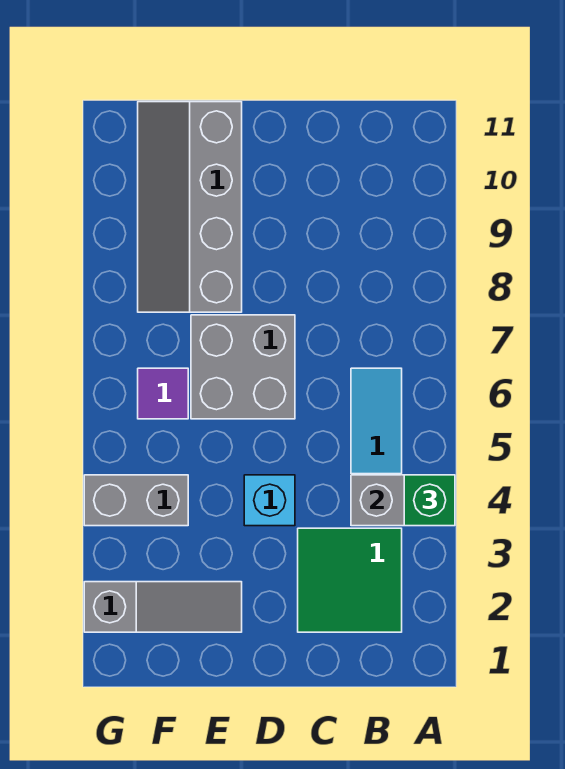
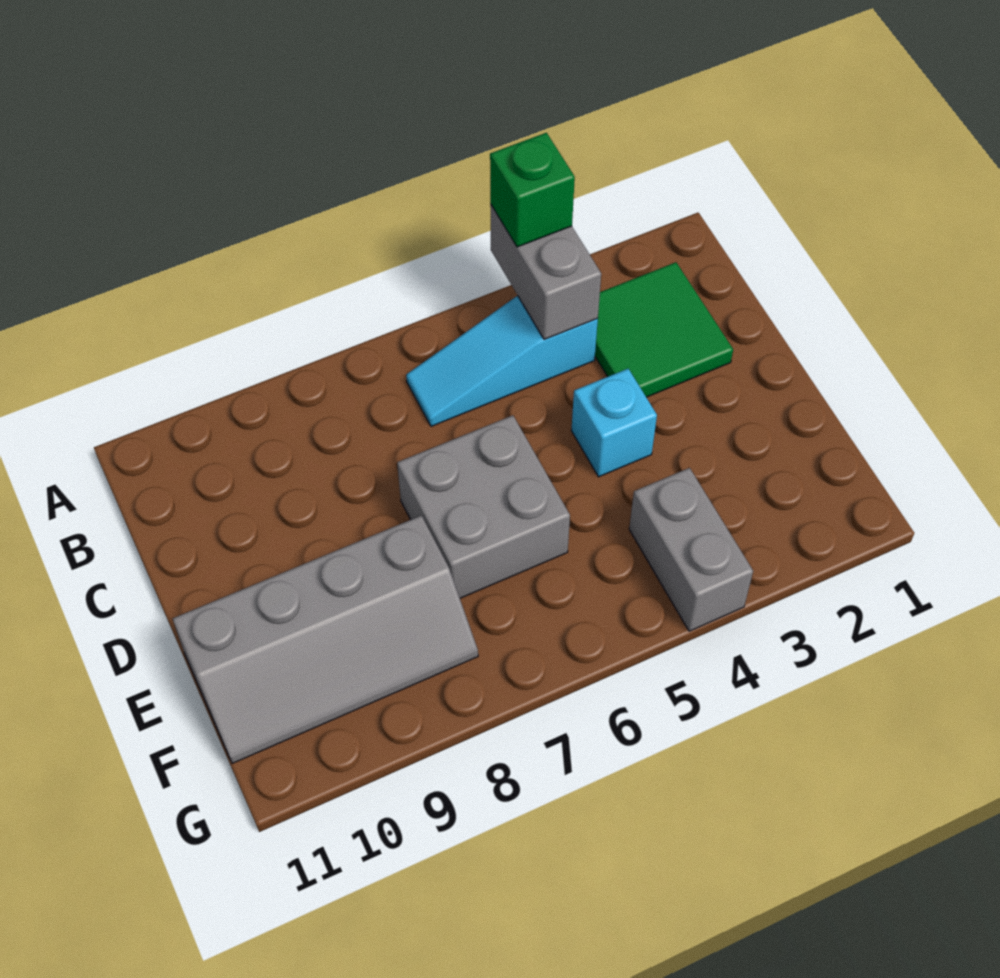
grey 1x3 slope [84,582,242,632] -> none
purple 1x1 tile [138,368,188,419] -> none

